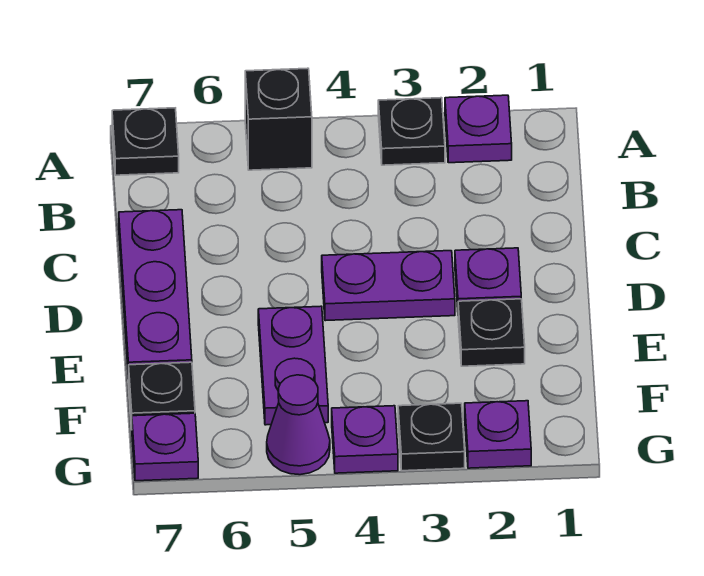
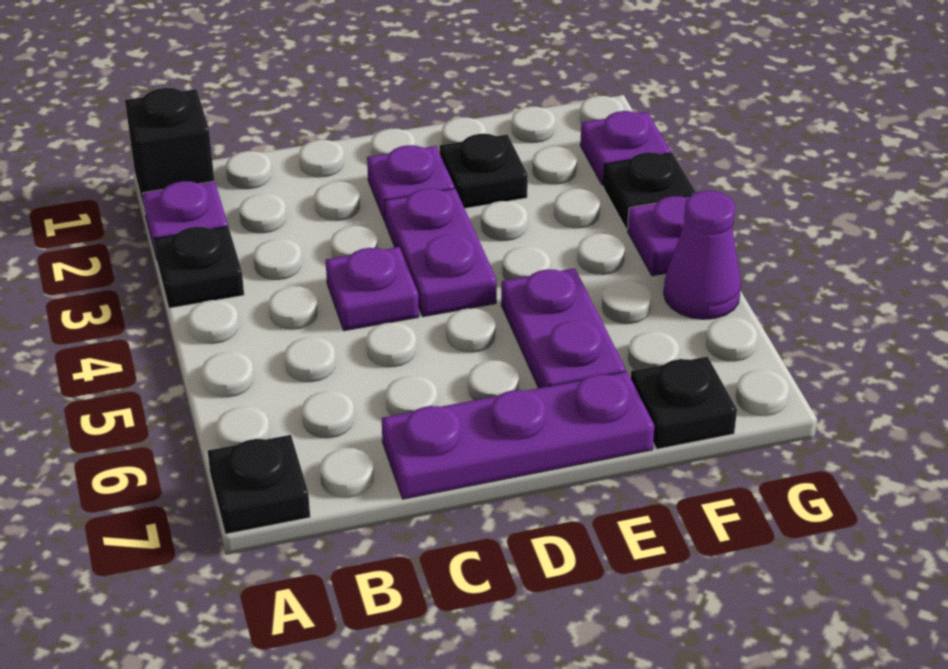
black 1x1 brick [245,68,312,170] -> black 1x1 brick moved to [125,88,214,211]
purple 1x2 plate [258,306,328,425] -> purple 1x2 plate turned to [501,268,626,388]
purple 1x1 plate [132,413,198,481] -> purple 1x1 plate moved to [326,247,419,331]

